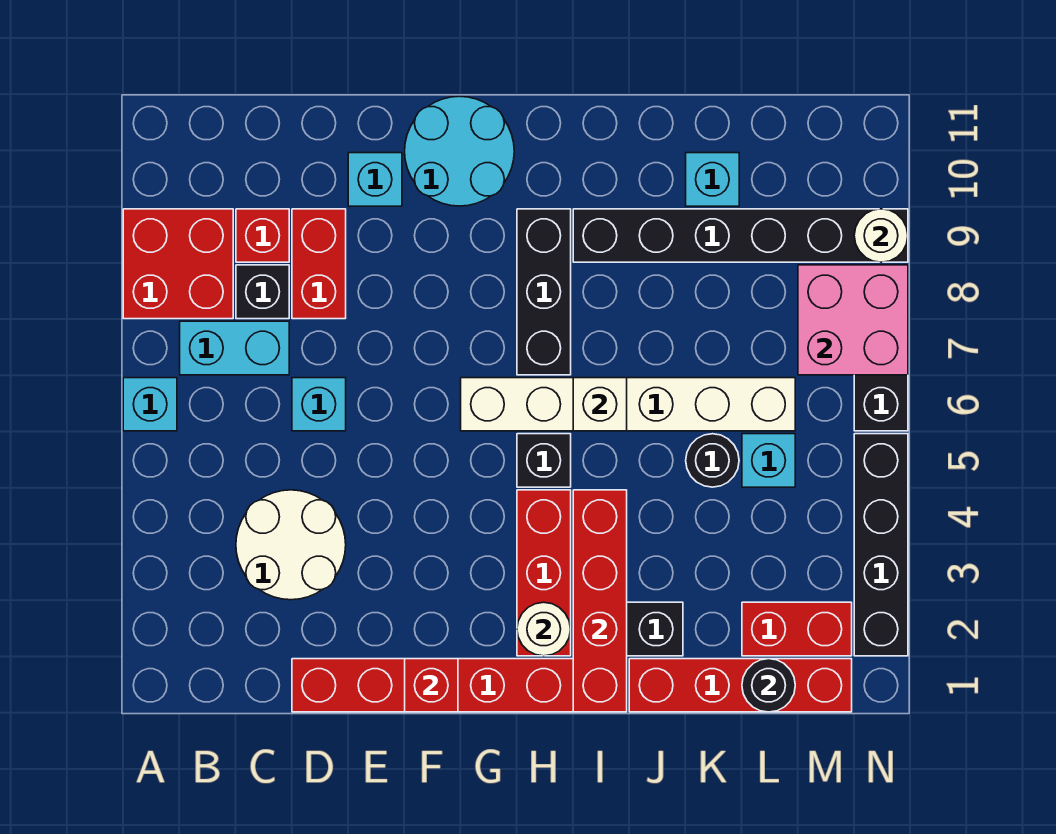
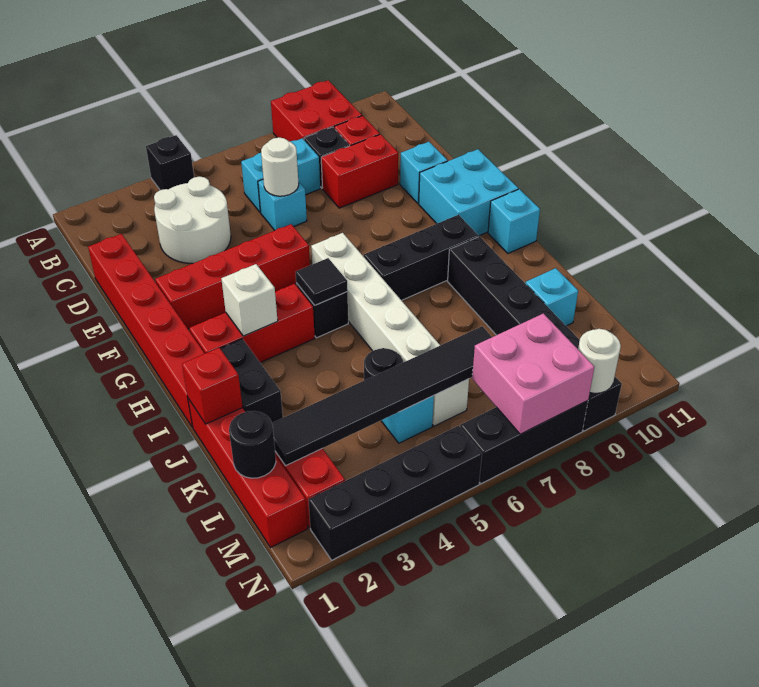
none -> black 1x1 brick [146,135,194,190]
cyan 1x1 brick [123,378,177,431] -> cyan 1x1 brick moved to [488,189,540,253]
cyan 1x2 brick [180,321,289,375] -> cyan 1x2 brick turned to [241,138,320,212]
red 1x1 brick [405,659,458,712] -> red 1x1 brick moved to [182,348,243,424]
cyan 2x2 round brick [405,96,514,206] -> cyan 2x2 brick [419,149,518,236]
white 1x1 round brick [517,602,571,656] -> white 1x1 round brick moved to [261,137,299,196]
none -> black 1x1 tile [296,258,347,305]
red 1x4 brick [573,490,627,712] -> red 1x4 brick moved to [155,224,310,329]
white 1x1 brick [573,378,627,431] -> white 1x1 brick moved to [221,264,278,336]
none -> black 1x6 tile [272,326,492,466]

